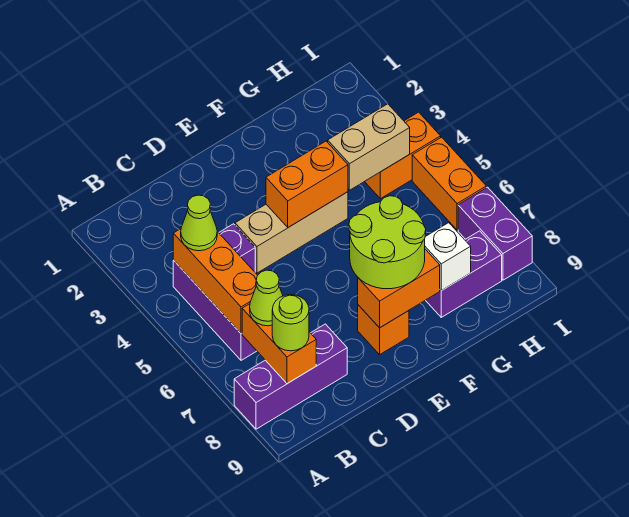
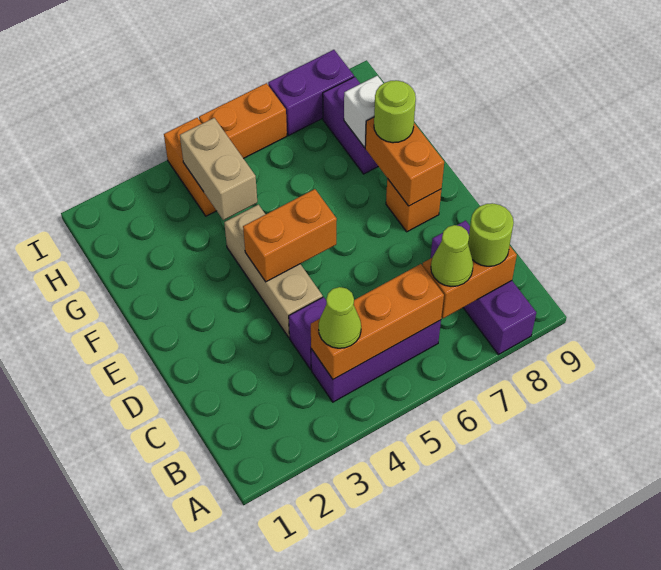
orange 1x2 brick [266,141,348,227] -> orange 1x2 brick turned to [243,189,337,282]
lime 2x2 round brick [349,196,426,289] -> lime 1x1 round brick [374,80,416,143]

